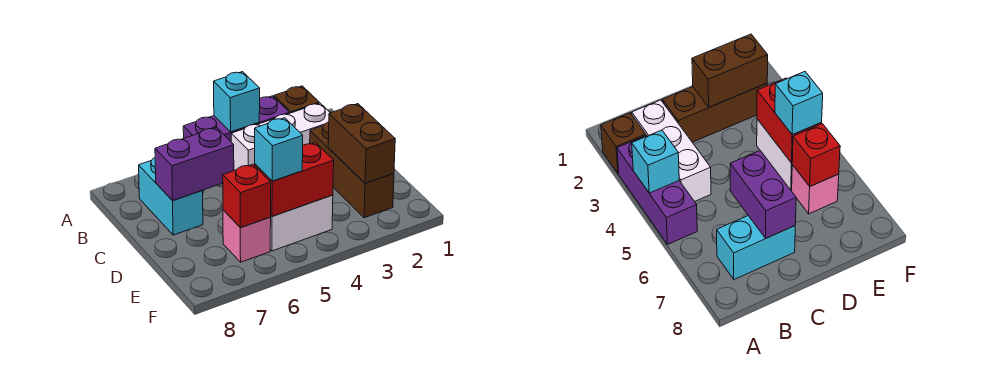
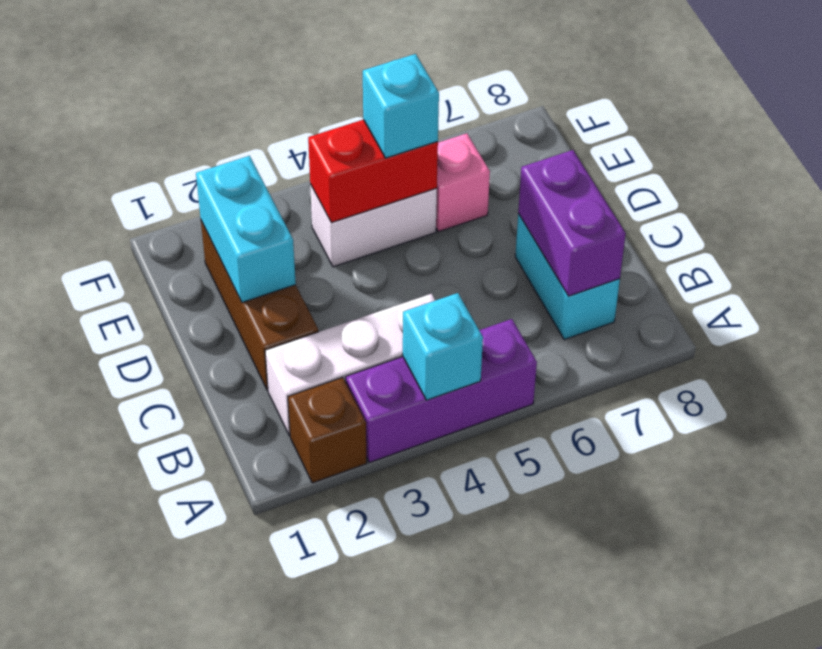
purple 1x2 brick [155,127,234,201] -> purple 1x2 brick turned to [518,150,626,296]
brown 1x2 brick [328,104,395,183] -> cyan 1x2 brick [196,156,296,302]
red 1x1 brick [223,164,271,228] -> none

